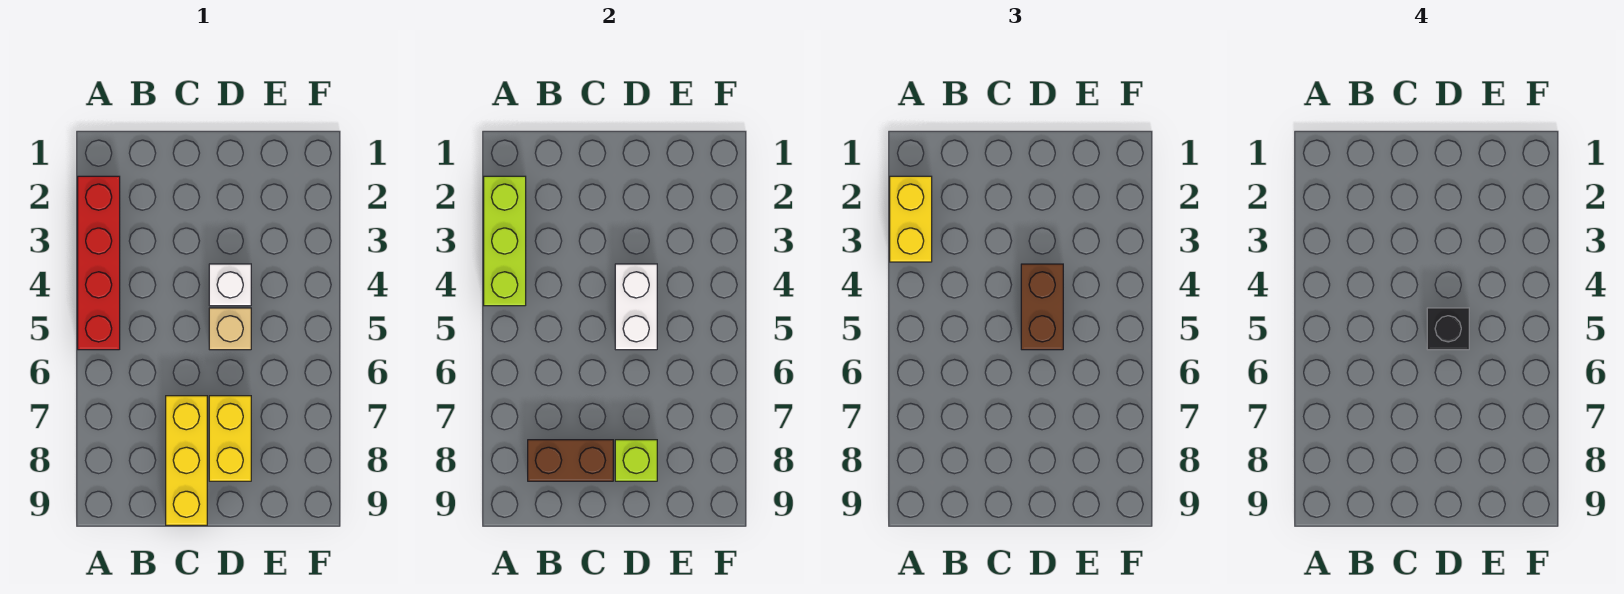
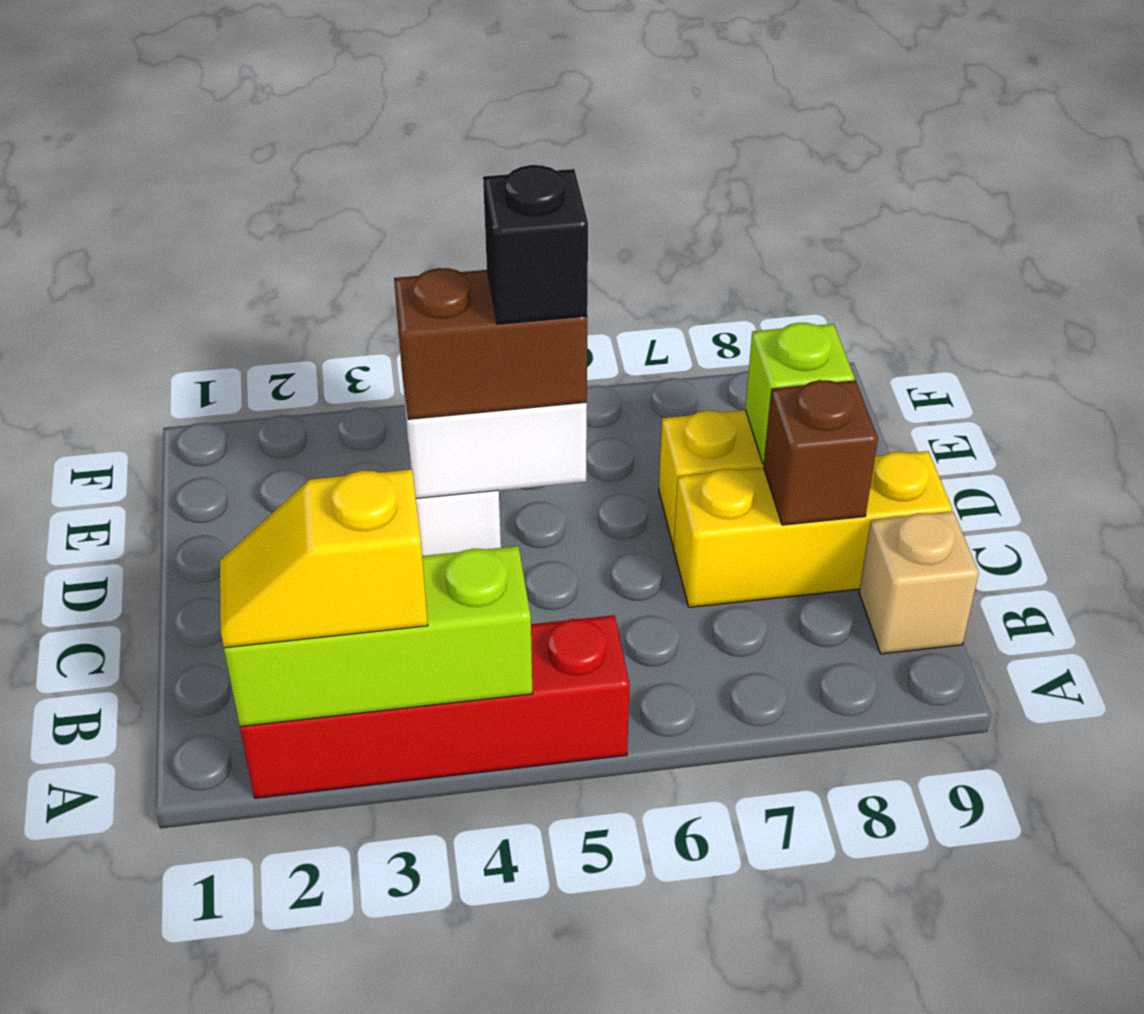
yellow 1x2 brick [890,176,932,262] -> yellow 1x2 slope [220,469,428,648]
brown 1x2 brick [528,440,613,481] -> brown 1x1 brick [764,380,878,525]
tan 1x1 brick [209,308,251,350] -> tan 1x1 brick moved to [859,511,979,654]

